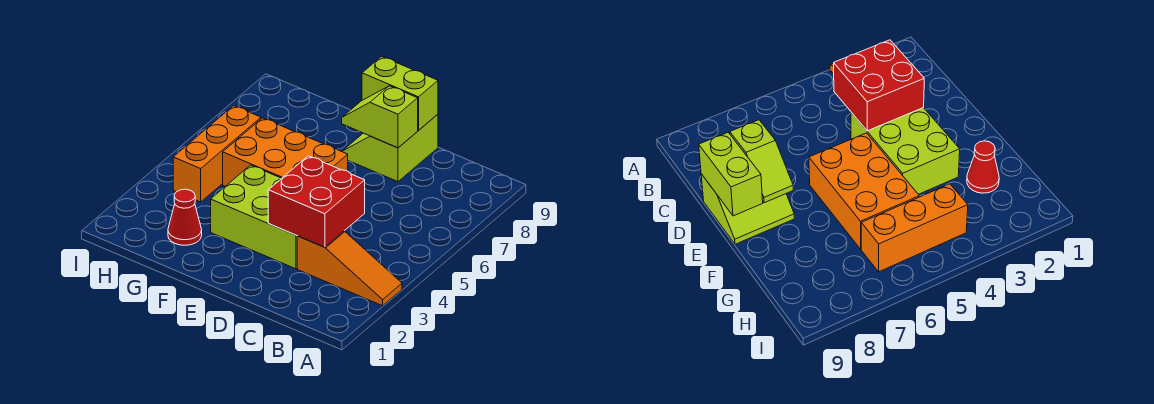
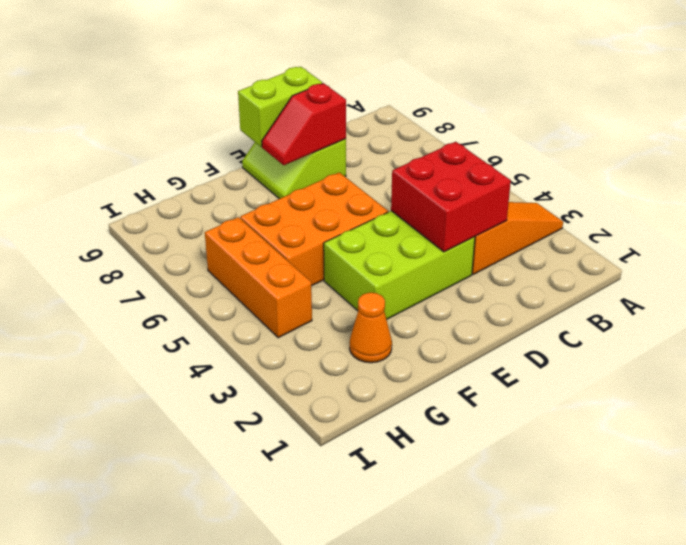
lime 1x2 slope [342,86,418,148] -> red 1x2 slope [262,83,346,165]
red 1x1 cone [168,189,202,245] -> orange 1x1 cone [350,293,392,363]

